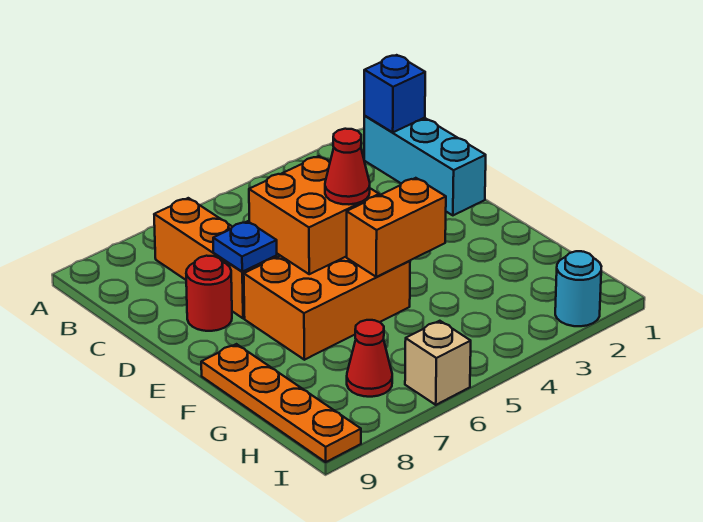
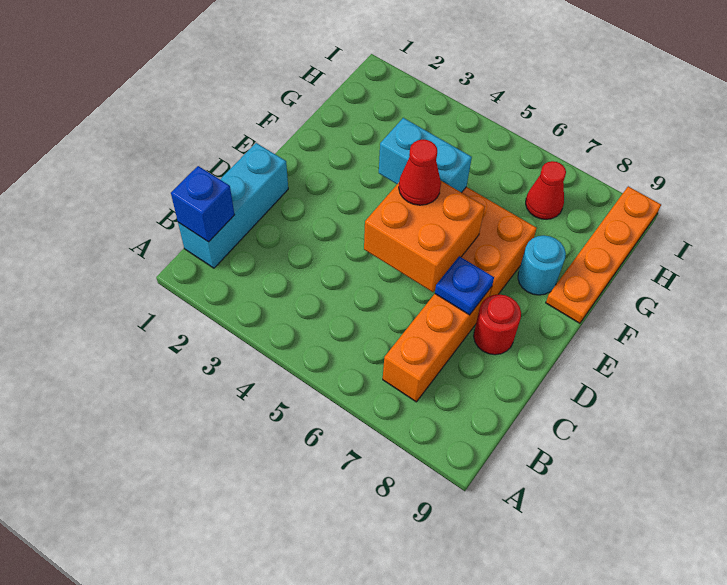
orange 1x2 brick [347,178,446,277] -> cyan 1x2 brick [379,118,472,193]
cyan 1x1 round brick [555,251,601,326] -> cyan 1x1 round brick moved to [518,235,566,295]
tan 1x1 brick [405,321,471,405] -> none

